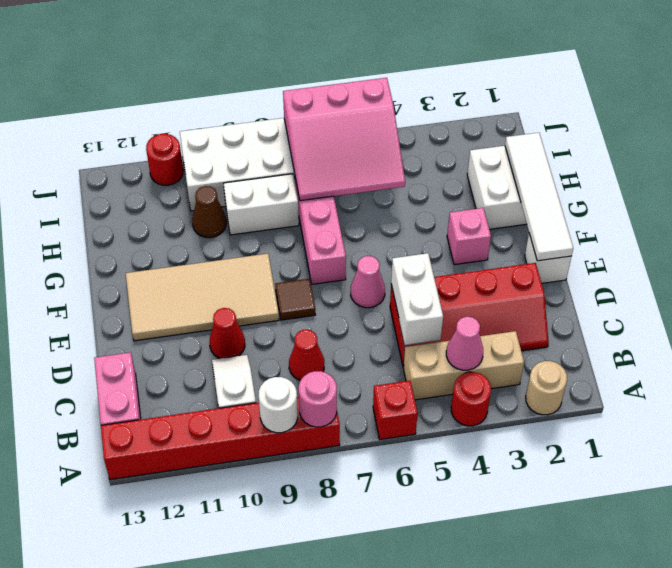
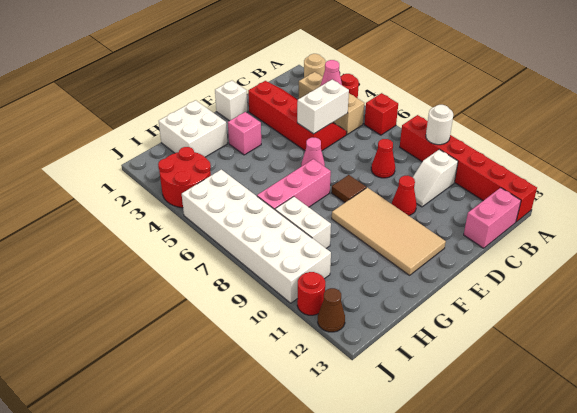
pink 1x1 round brick [299,371,337,427] -> none
white 1x4 tile [505,133,573,261] -> none
pink 3x3 slope [283,78,405,201] -> none
brown 1x1 cone [192,186,226,238] -> brown 1x1 cone moved to [318,288,345,332]
none -> red 2x2 round brick [158,147,211,208]

